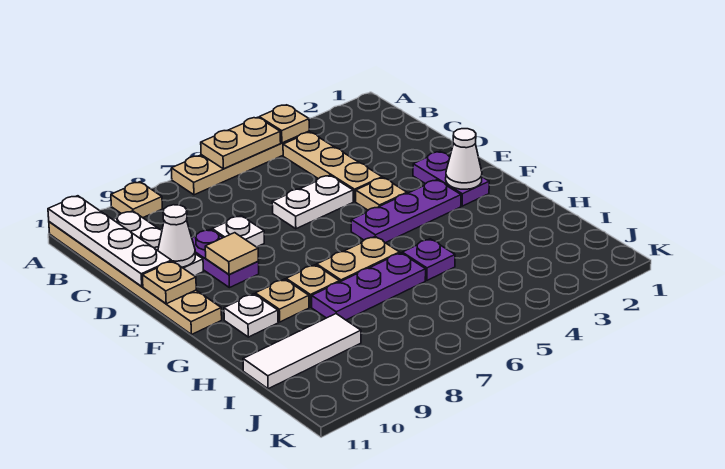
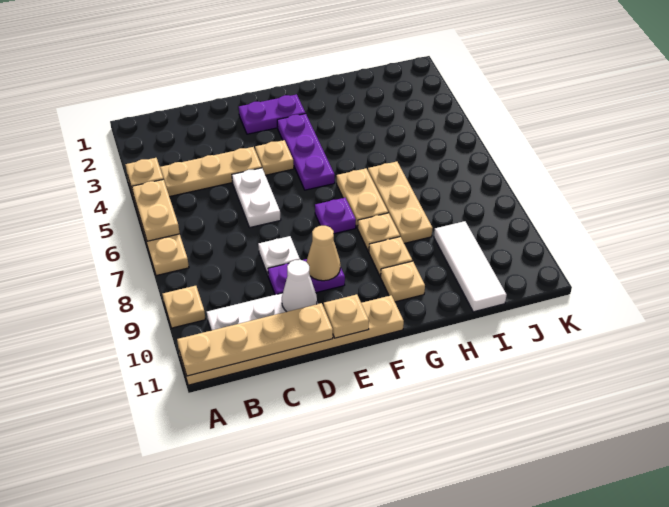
white 1x4 plate [48,196,171,287] -> tan 1x4 plate [177,303,333,376]
tan 1x1 tile [205,233,259,275] -> tan 1x1 cone [307,226,340,281]
white 1x1 cone [446,129,482,189] -> none
white 1x1 plate [224,294,278,337] -> tan 1x1 plate [381,261,425,302]
purple 1x1 plate [402,239,455,280] -> purple 1x1 plate moved to [315,198,356,234]
purple 1x3 plate [312,253,426,320] -> tan 1x3 plate [368,162,433,243]

